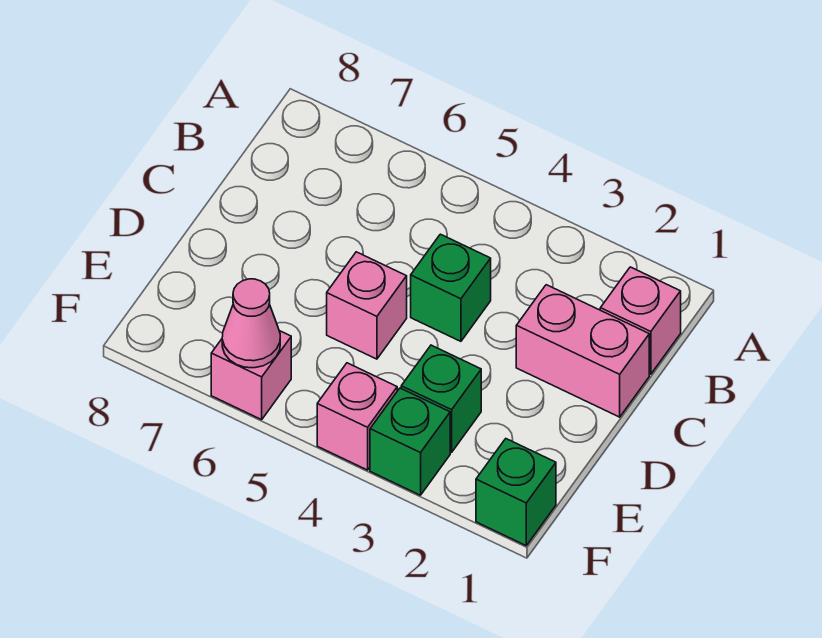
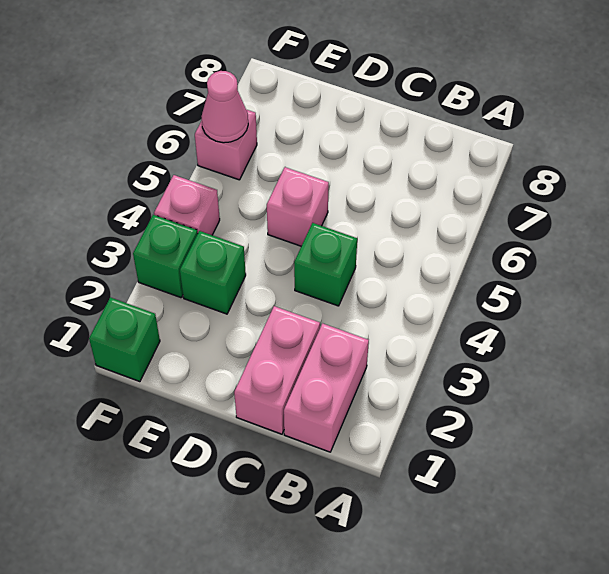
pink 1x1 brick [600,267,681,374] -> pink 1x2 brick [284,323,369,452]

